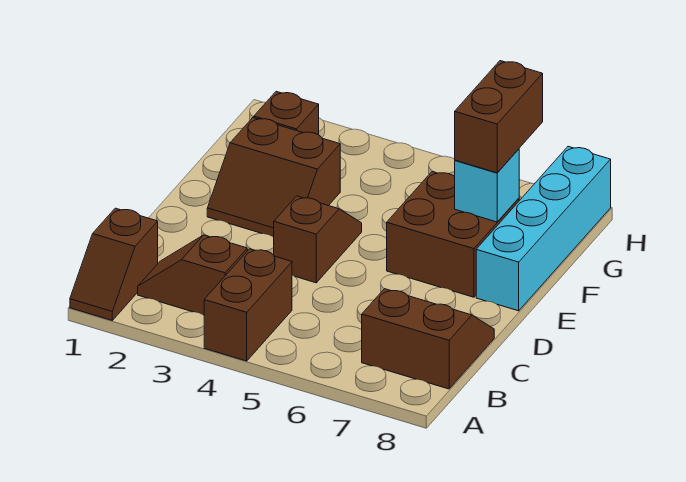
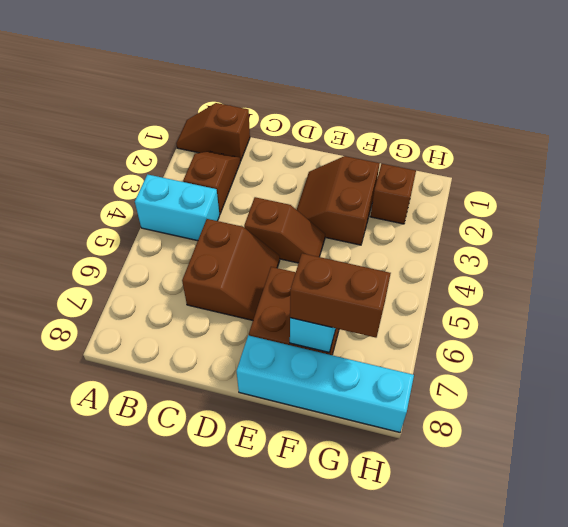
brown 1x2 brick [204,249,292,361] -> cyan 1x2 brick [135,174,220,241]
brown 2x2 slope [362,289,494,389] -> brown 2x2 slope moved to [182,219,280,320]

